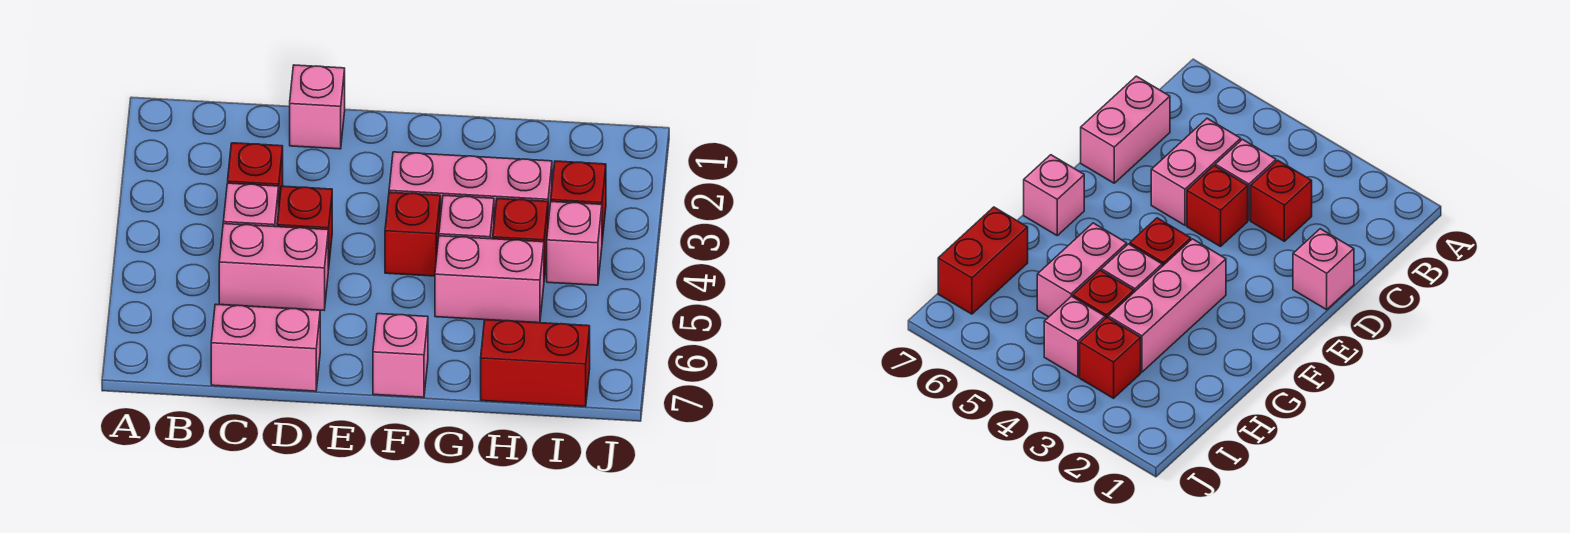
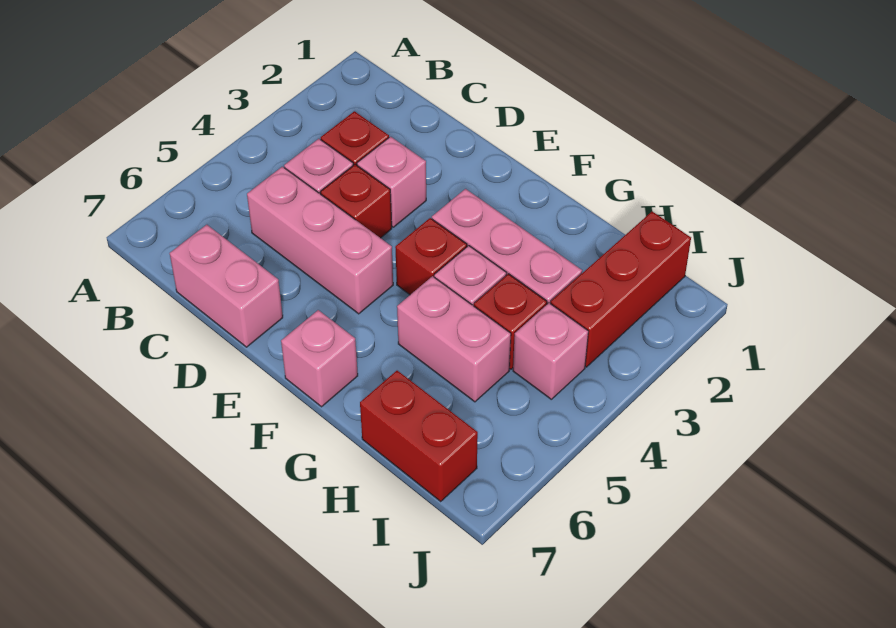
pink 1x2 brick [219,224,328,310] -> pink 1x3 brick [247,167,393,314]
pink 1x1 brick [290,65,345,149] -> pink 1x1 brick moved to [357,137,426,227]
red 1x1 brick [551,161,606,241] -> red 1x3 brick [551,212,691,367]

